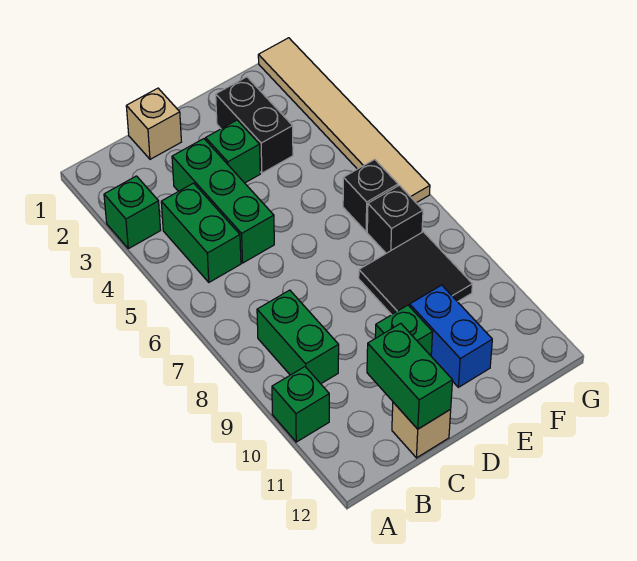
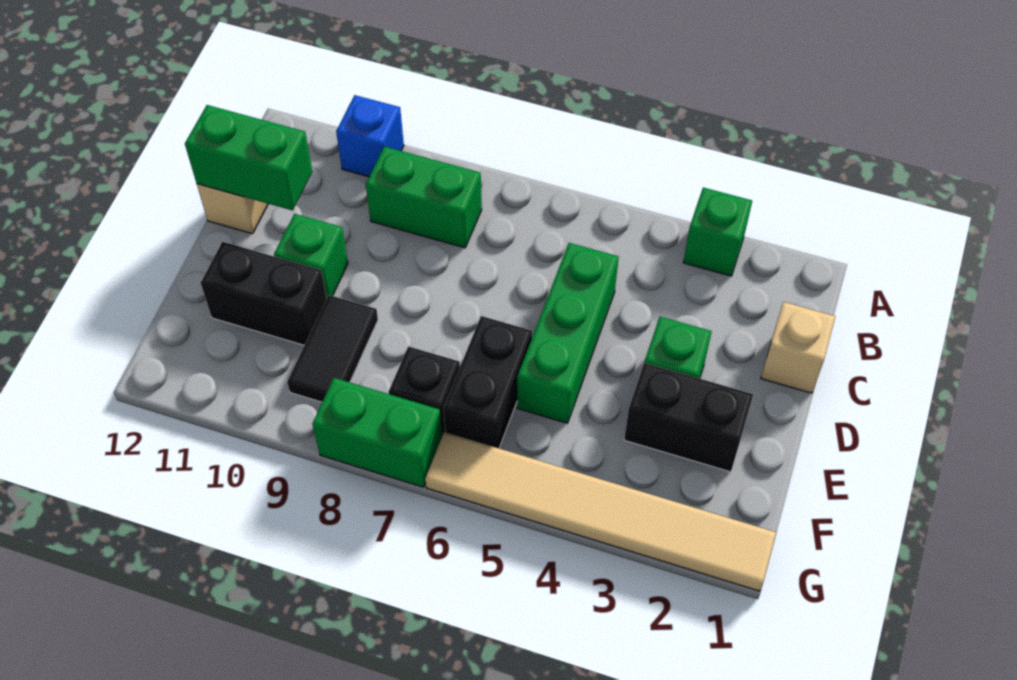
green 1x1 brick [272,367,329,442] -> blue 1x1 brick [336,95,404,177]
green 1x2 brick [161,183,241,282] -> green 1x2 brick moved to [312,378,442,487]
green 1x3 brick [172,139,274,263] -> green 1x3 brick turned to [517,243,619,423]
black 2x2 tile [359,232,472,315] -> black 1x2 tile [287,295,378,402]
blue 1x2 brick [410,285,492,387] -> black 1x2 brick [201,242,327,345]
black 1x1 brick [343,159,398,232] -> black 1x2 brick [443,316,532,448]

